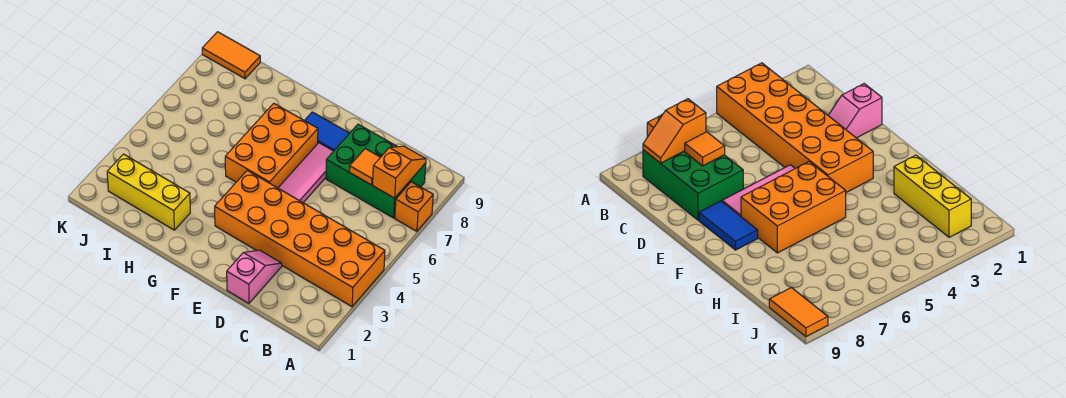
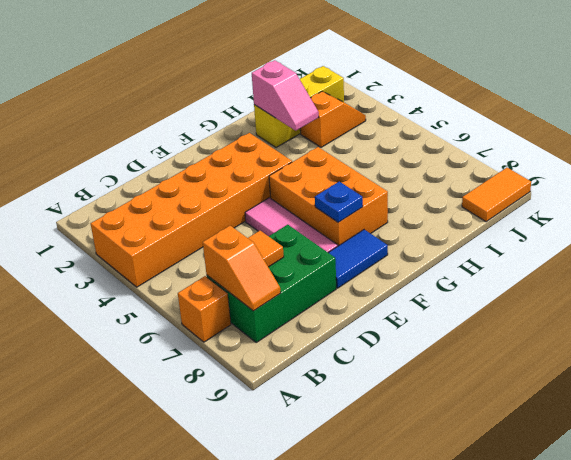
pink 1x2 slope [227,250,282,303] -> pink 1x2 slope moved to [252,60,319,130]
none -> blue 1x1 plate [315,182,363,222]
none -> orange 1x2 slope [300,91,366,147]

